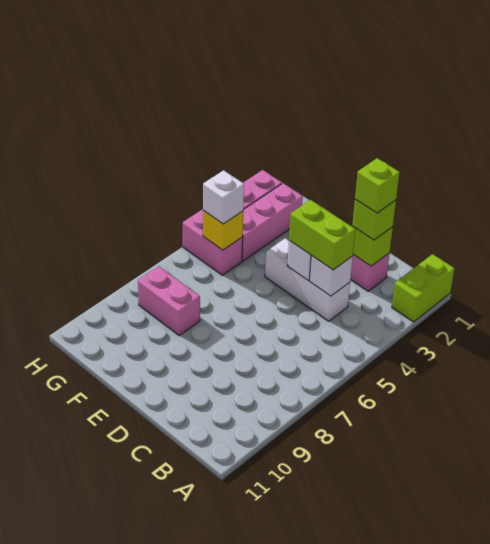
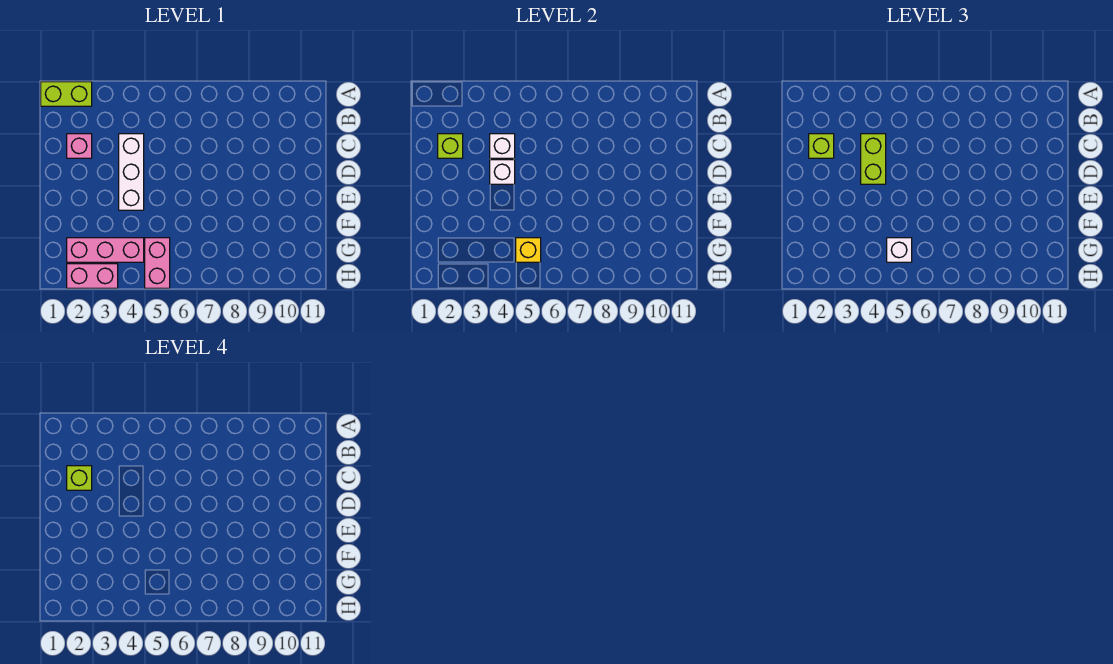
pink 1x2 brick [138,266,200,336] -> none

